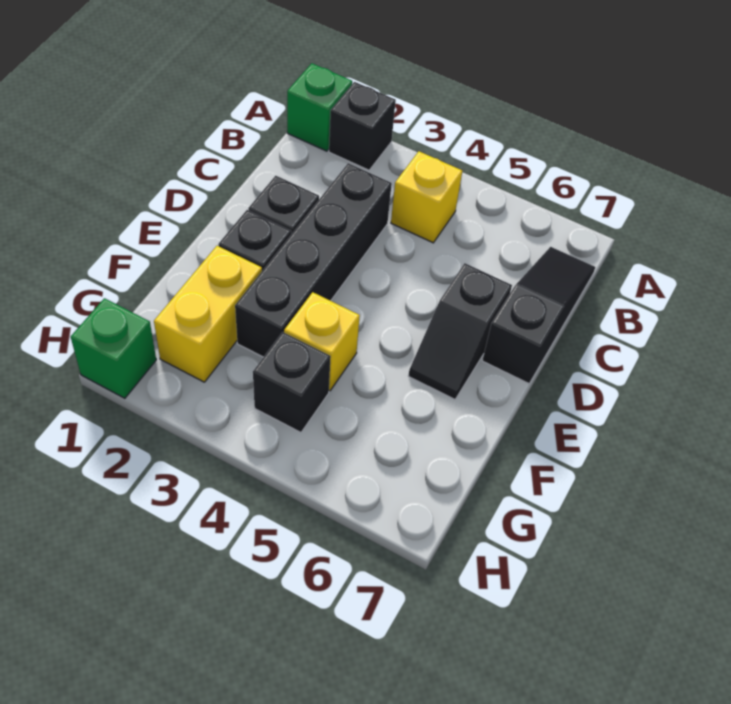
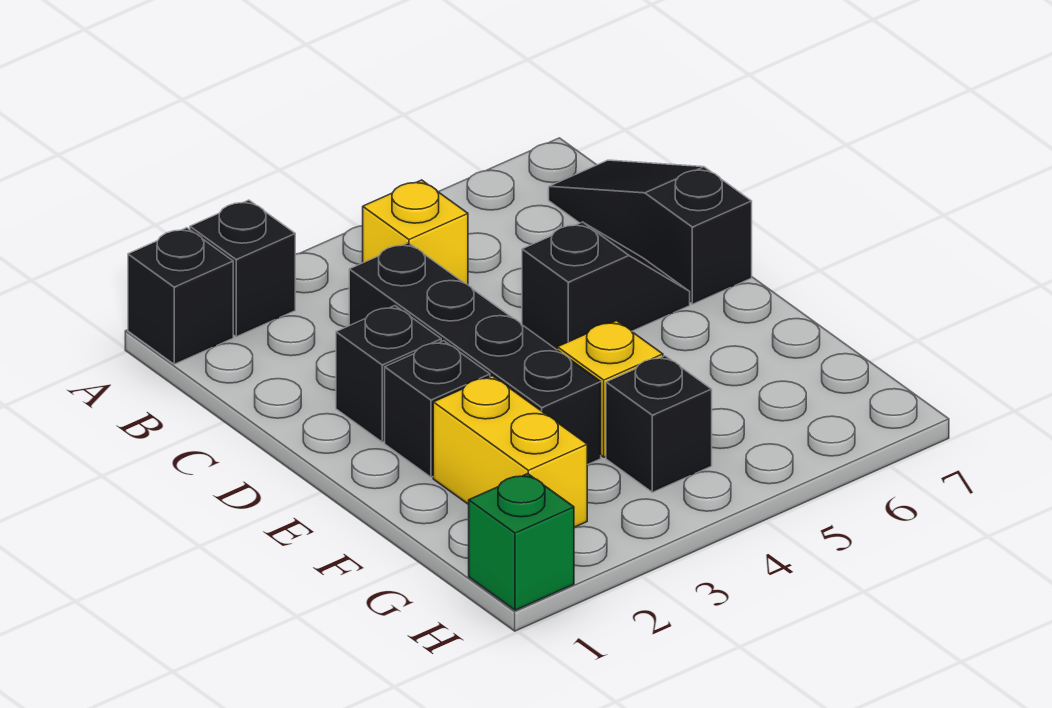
green 1x1 brick [287,63,352,151] -> black 1x1 brick [128,228,233,364]
black 1x2 slope [408,263,512,399] -> black 1x2 slope turned to [522,222,690,350]

